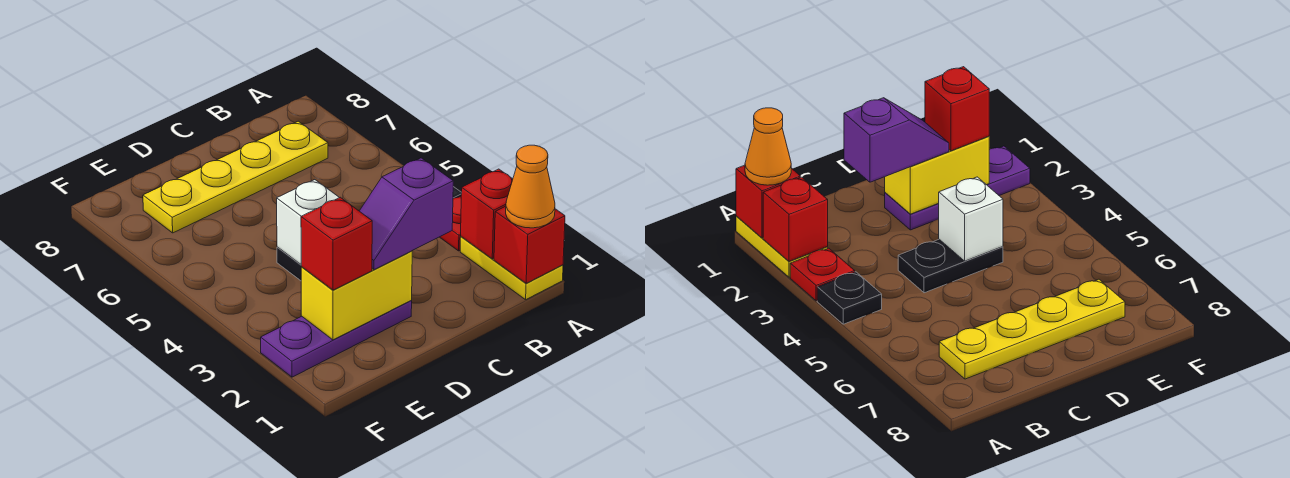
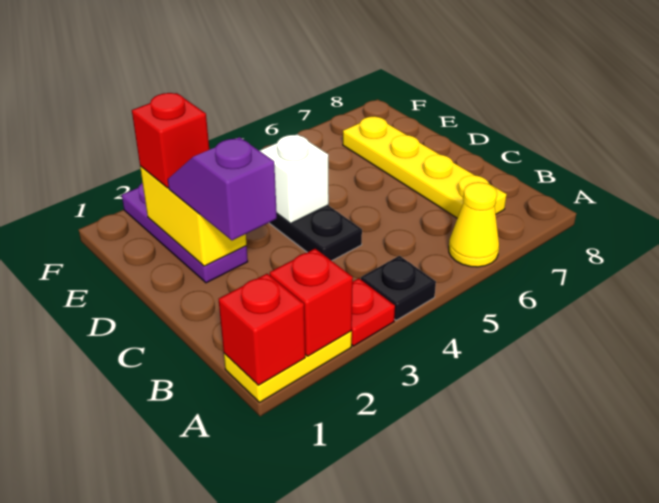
orange 1x1 cone [506,145,555,228] -> none
none -> yellow 1x1 cone [449,182,499,267]

